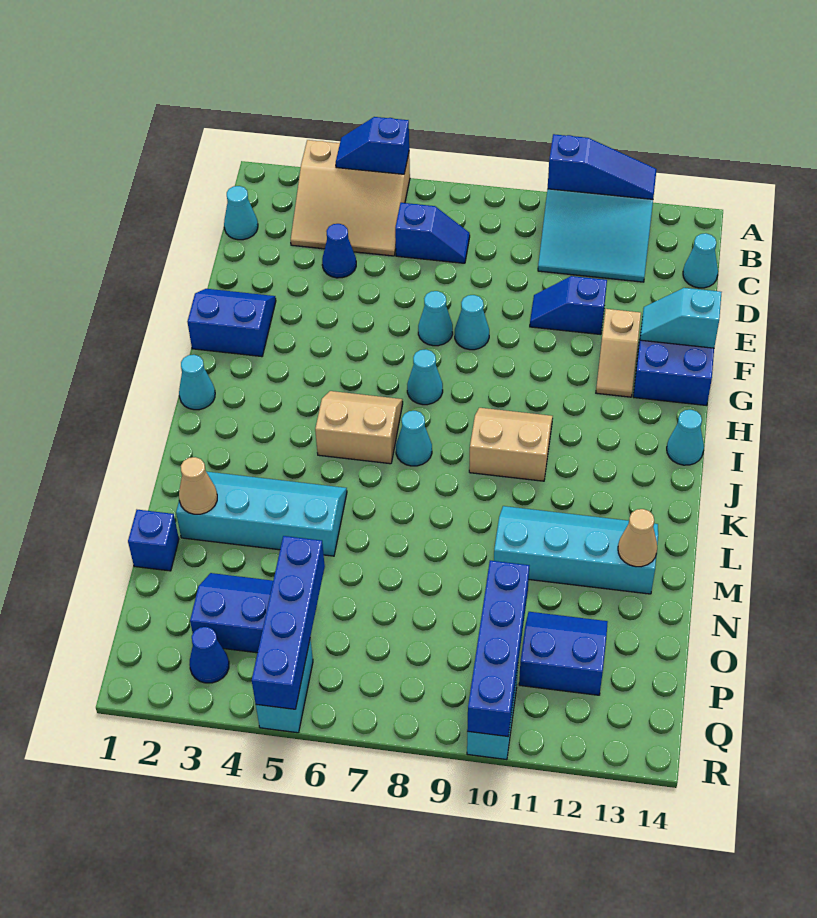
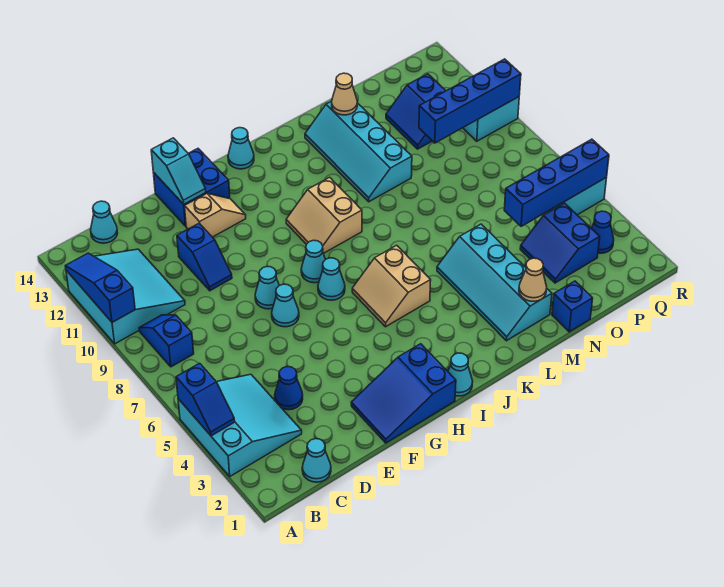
tan 3x3 slope [291,140,410,256] -> cyan 3x3 slope [178,374,302,476]
blue 1x2 slope [395,203,470,263] -> blue 1x2 slope moved to [139,315,194,367]
blue 2x2 slope [187,289,276,357] -> blue 2x3 slope [351,344,456,443]
cyan 1x1 cone [396,411,432,466] -> cyan 1x1 cone moved to [301,240,325,283]

